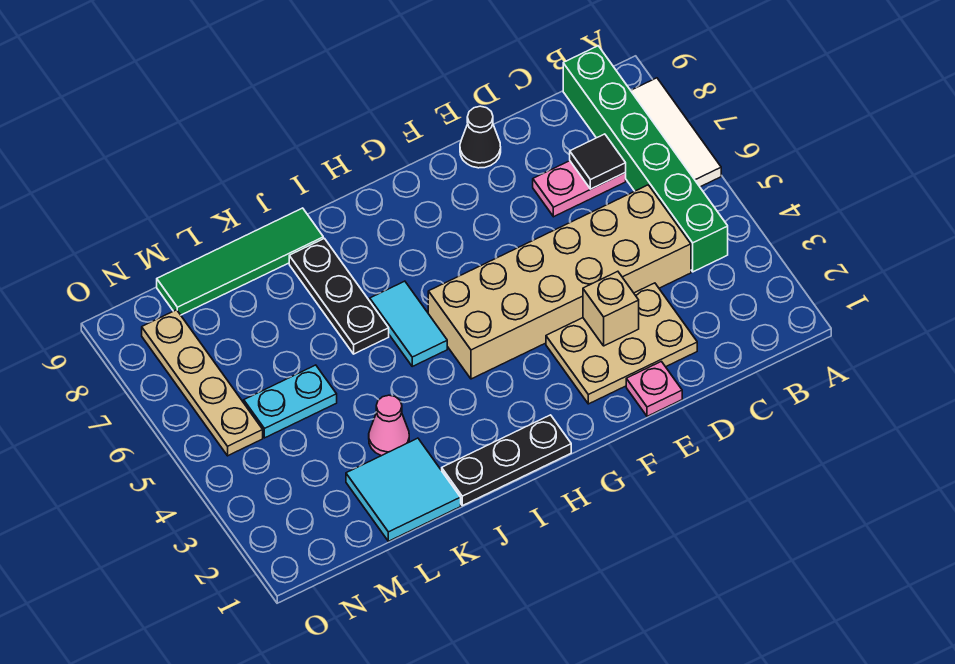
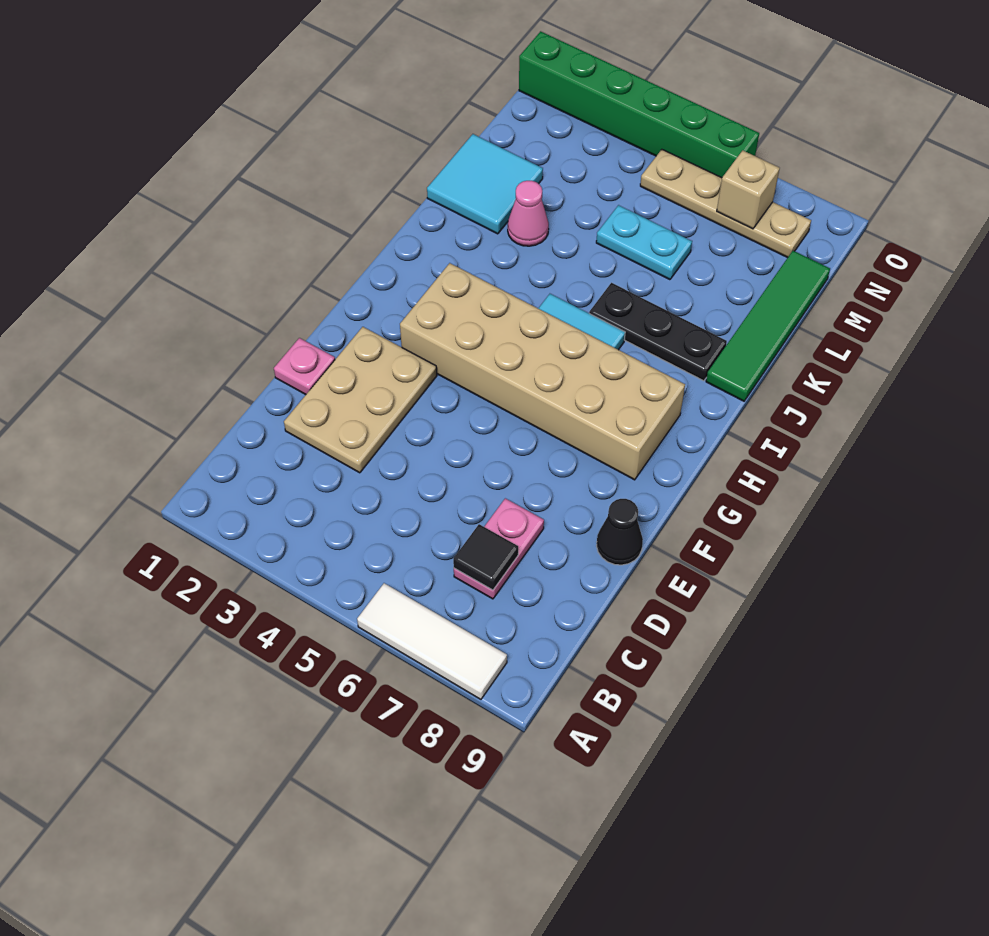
green 1x6 brick [563,46,728,272] -> green 1x6 brick moved to [519,31,759,178]
tan 2x6 brick [428,185,691,379] -> tan 2x6 brick turned to [400,263,685,480]
tan 1x1 brick [583,271,639,346] -> tan 1x1 brick moved to [717,150,780,229]
black 1x3 plate [442,415,571,506] -> none
cyan 1x2 plate [244,365,337,438] -> cyan 1x2 plate turned to [596,205,692,280]

